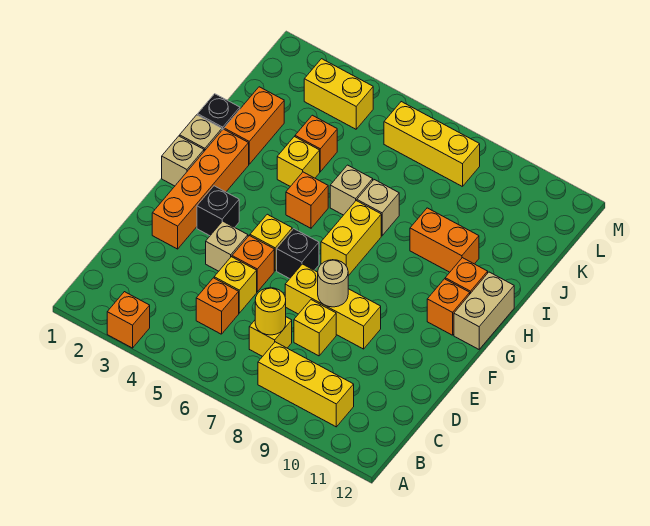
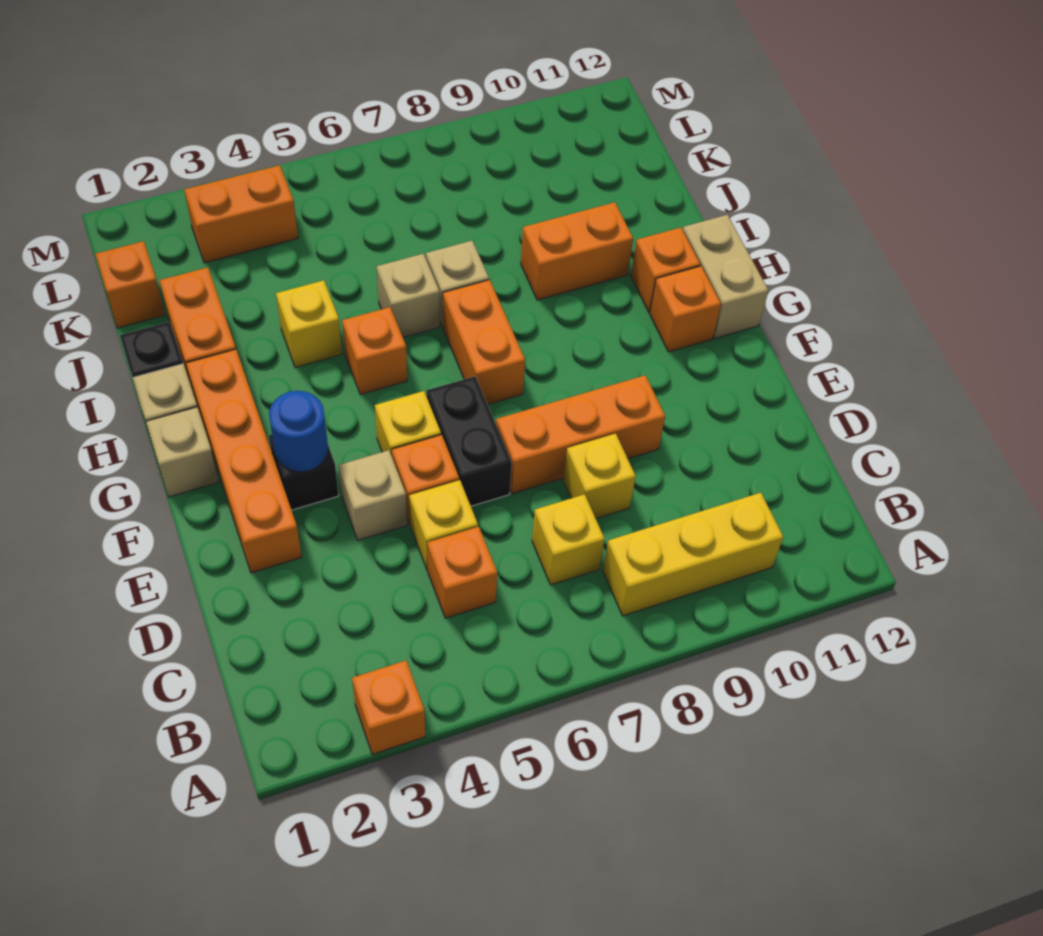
yellow 1x1 round brick [255,288,286,335] -> none
yellow 1x3 brick [285,264,381,349] -> orange 1x3 brick [496,375,665,494]
tan 1x1 round brick [318,260,348,307] -> none
none -> blue 1x1 round brick [269,391,328,472]
black 1x1 brick [277,229,319,279] -> black 1x2 brick [427,376,512,506]
yellow 1x2 brick [321,201,381,276] -> orange 1x2 brick [443,280,525,404]
orange 1x1 brick [295,115,337,172] -> orange 1x1 brick moved to [95,241,165,328]
yellow 1x2 brick [304,59,373,129] -> orange 1x2 brick [184,165,298,263]
yellow 1x3 brick [384,102,480,187] -> none

